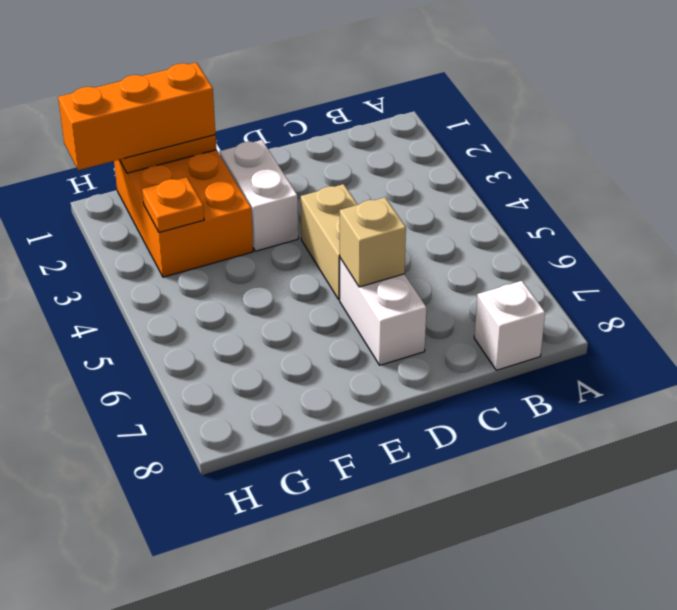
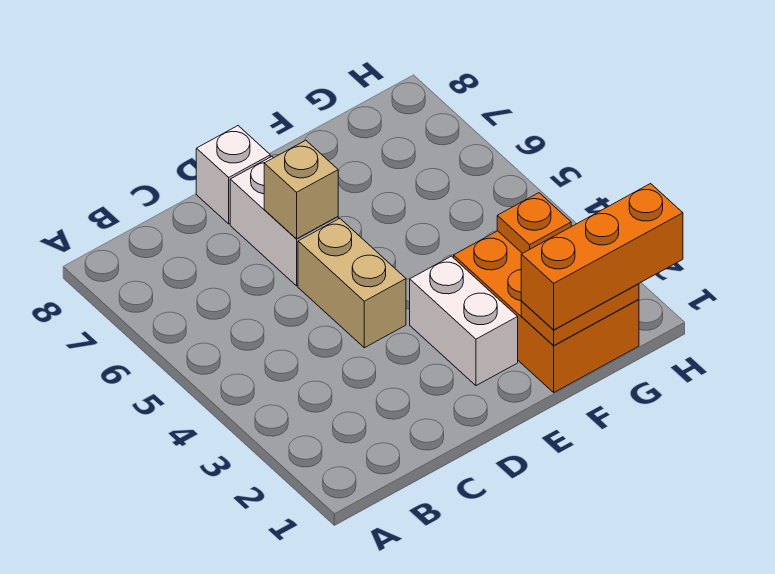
white 1x1 brick [474,281,545,370] -> white 1x1 brick moved to [196,126,270,224]

